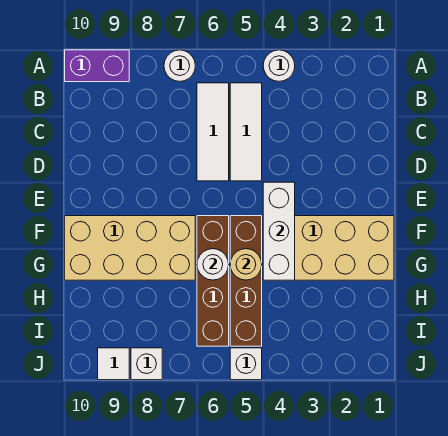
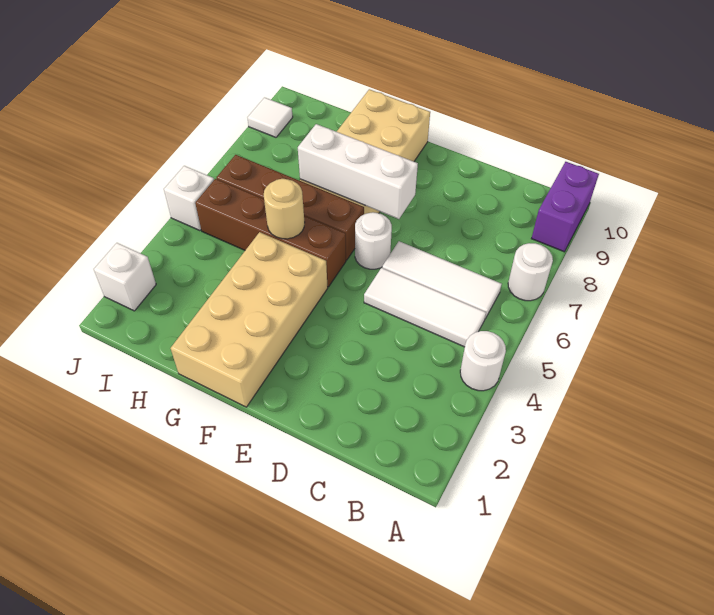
white 1x3 brick [263,182,295,280] -> white 1x3 brick moved to [298,124,418,219]
white 1x1 round brick [197,249,229,280] -> white 1x1 round brick moved to [355,212,392,269]
white 1x1 brick [131,348,162,380] -> white 1x1 brick moved to [94,243,156,311]

